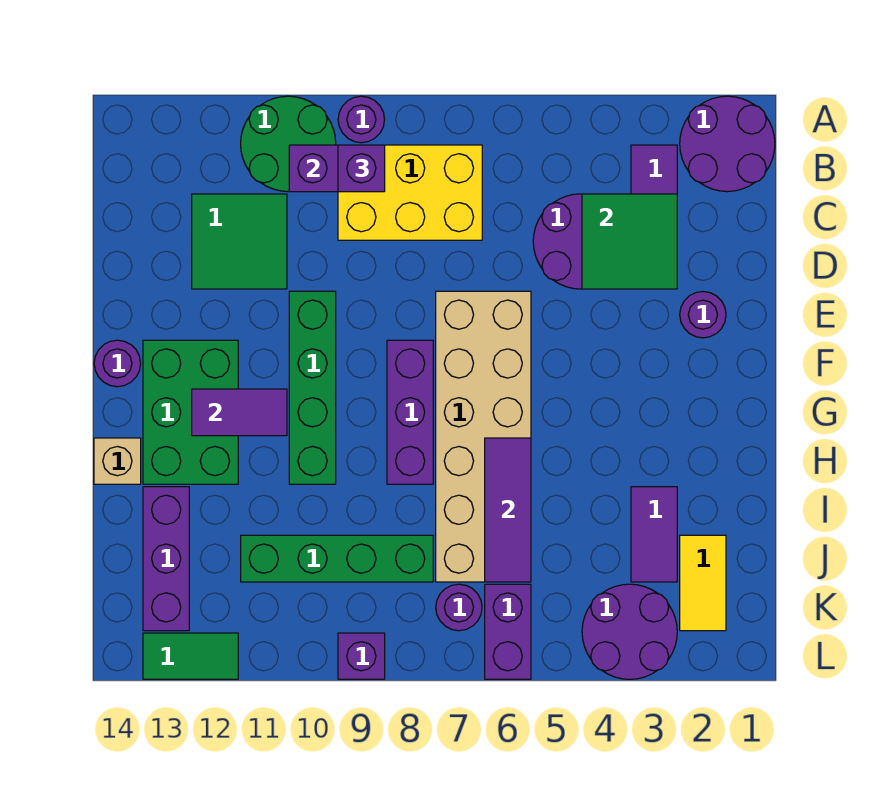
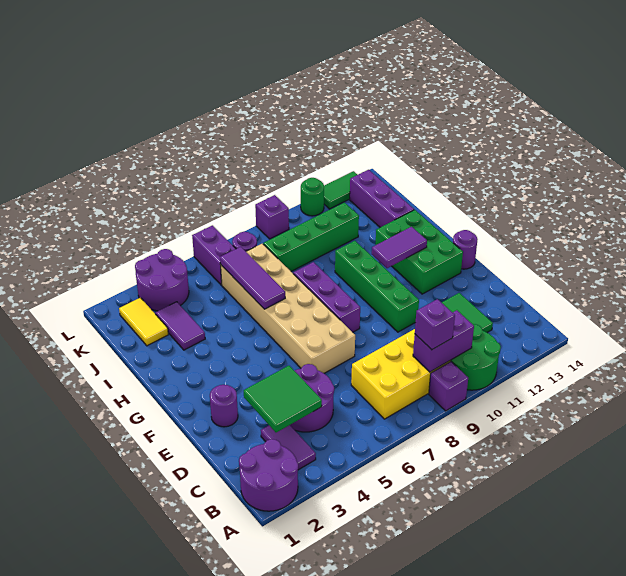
purple 1x1 round brick [338,96,385,143] -> purple 1x1 brick [429,362,468,411]
tan 1x1 brick [94,438,141,484] -> none
none -> green 1x1 round brick [301,178,324,216]

